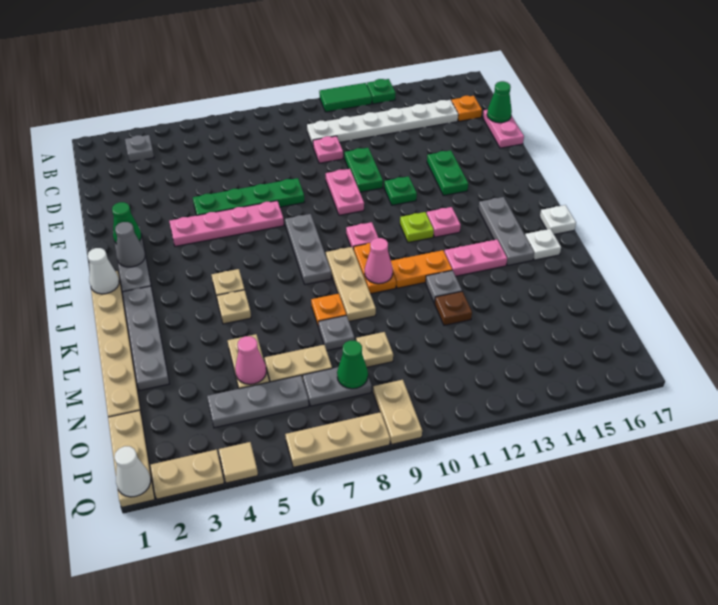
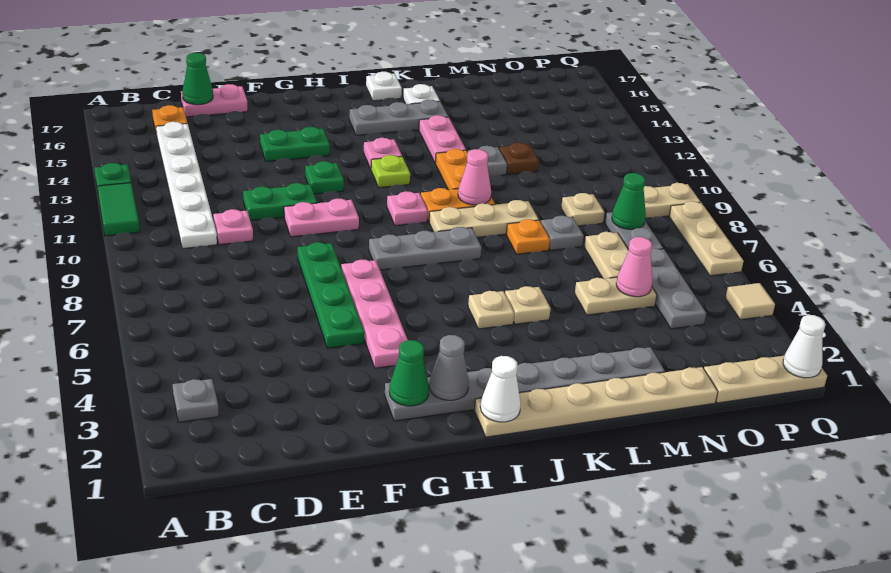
tan 1x2 plate [150,450,224,499] -> none

